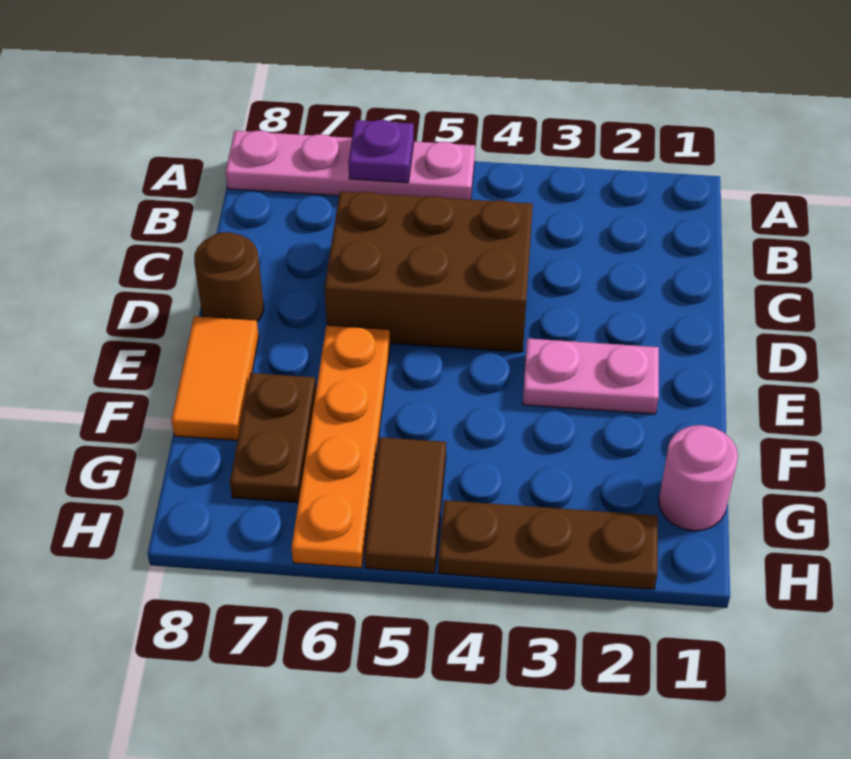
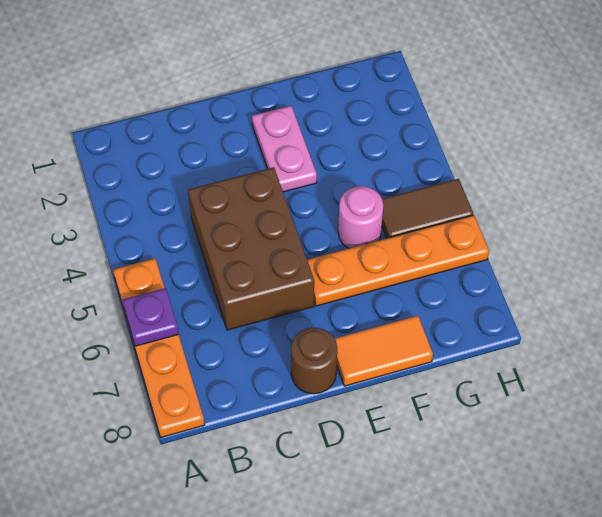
pink 1x4 plate [226,130,475,200] -> orange 1x4 plate [113,259,205,438]
brown 1x2 plate [230,373,316,503] -> none
pink 1x1 round brick [659,425,738,531] -> pink 1x1 round brick moved to [338,186,383,248]
brown 1x3 plate [438,500,658,589] -> none

